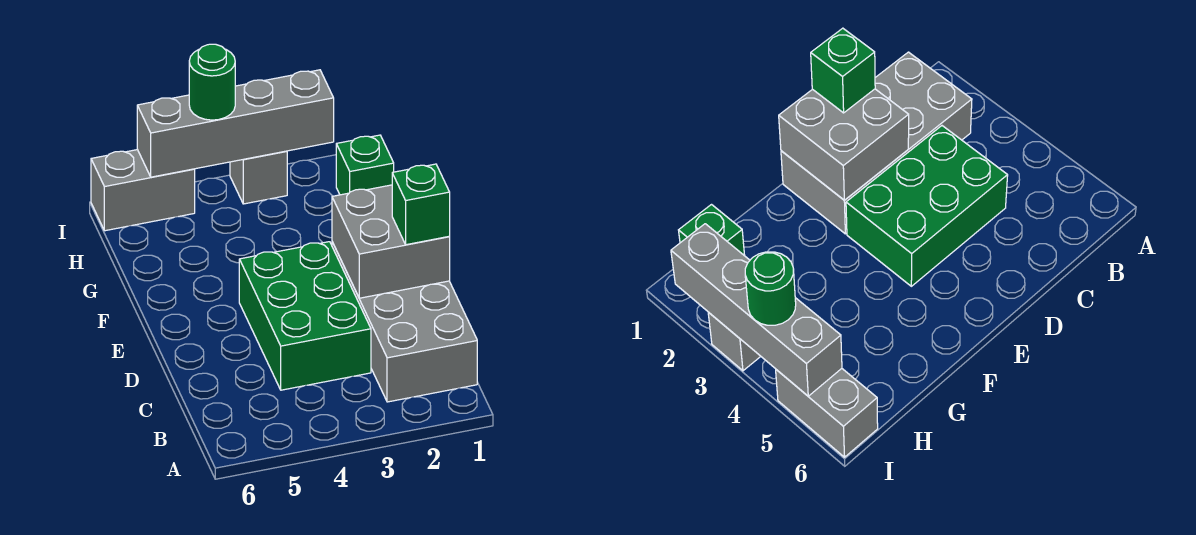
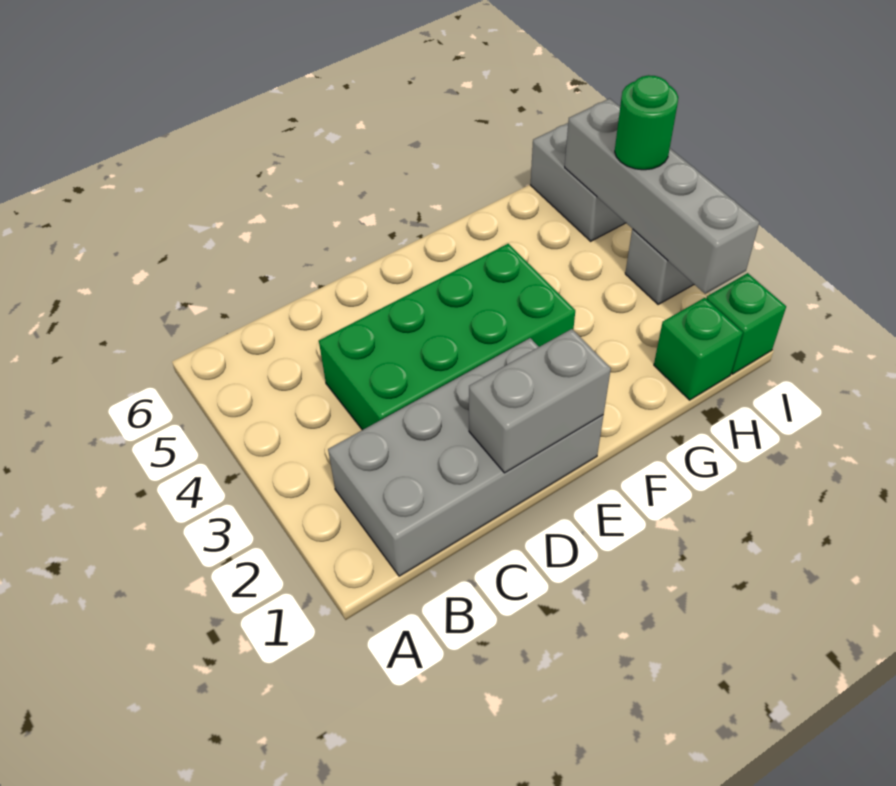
green 2x3 brick [239,242,371,390] -> green 2x4 brick [319,244,575,430]
grey 2x2 brick [332,185,450,298] -> grey 1x2 brick [469,329,611,473]
green 1x1 brick [392,164,450,245] -> green 1x1 brick moved to [706,273,786,374]

